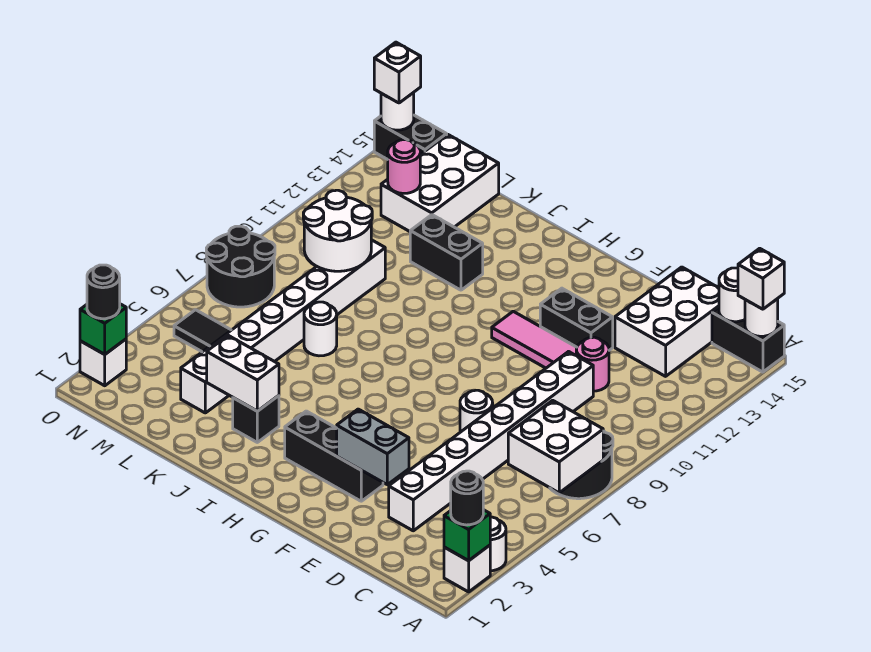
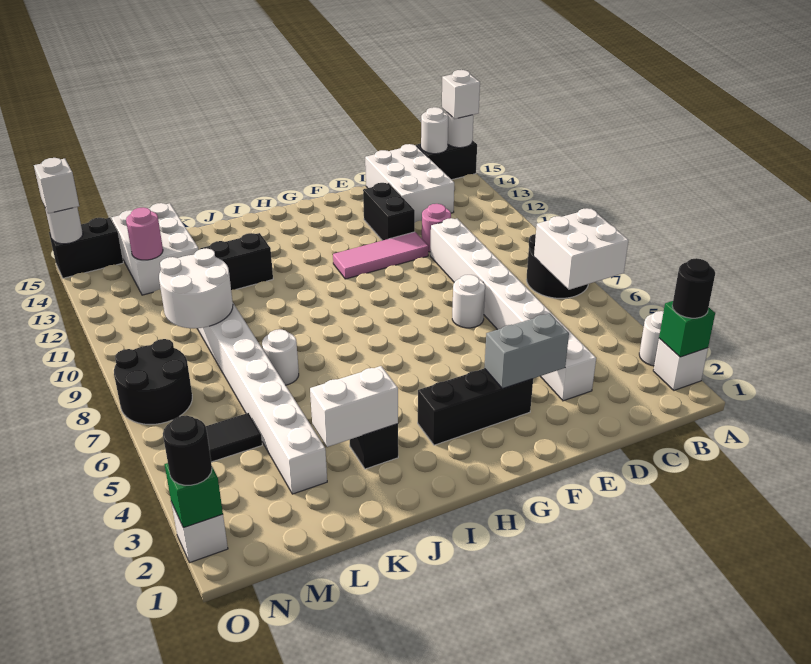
black 1x2 brick [540,288,613,350] -> black 1x2 brick turned to [363,183,415,241]

